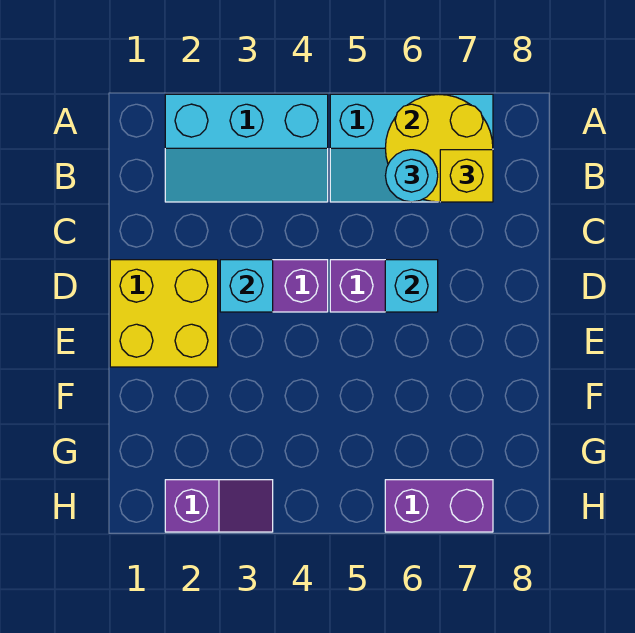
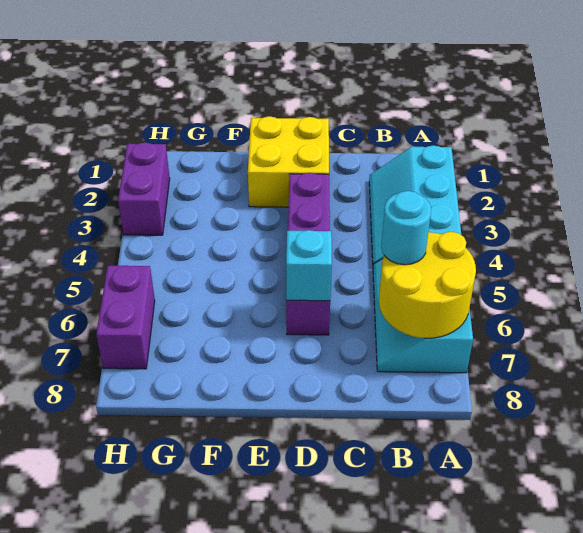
yellow 1x1 brick [440,150,493,202] -> none
cyan 1x1 brick [220,260,273,312] -> none
purple 1x2 slope [165,480,273,532] -> purple 1x2 brick [118,142,170,235]

